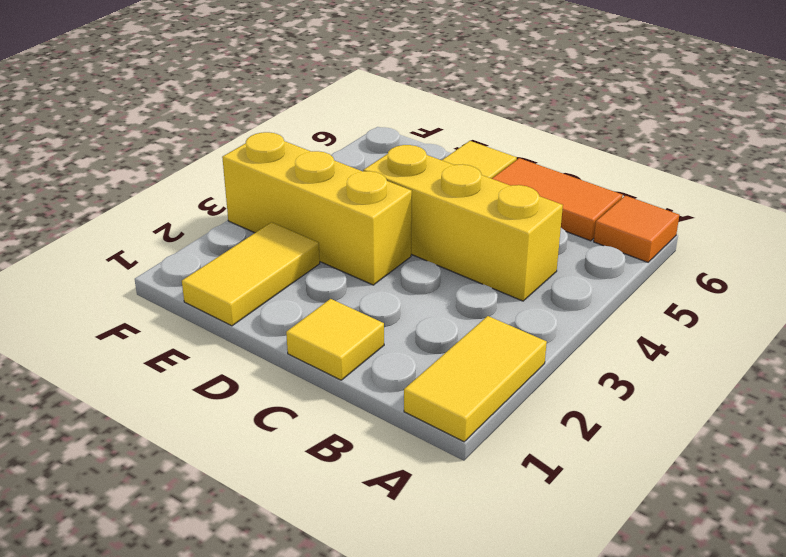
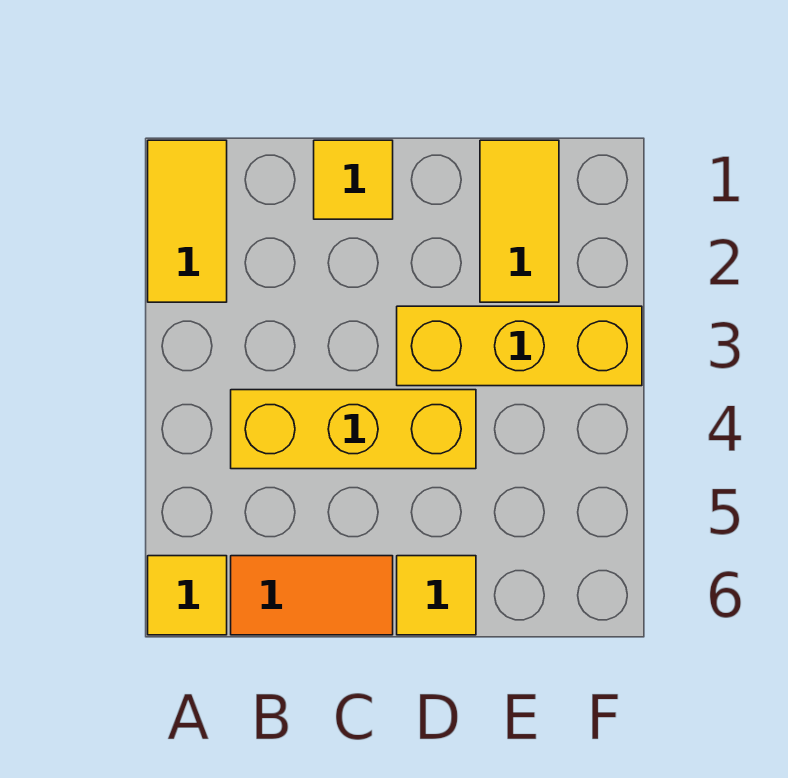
orange 1x1 tile [594,196,679,262] -> yellow 1x1 tile [148,556,227,635]

